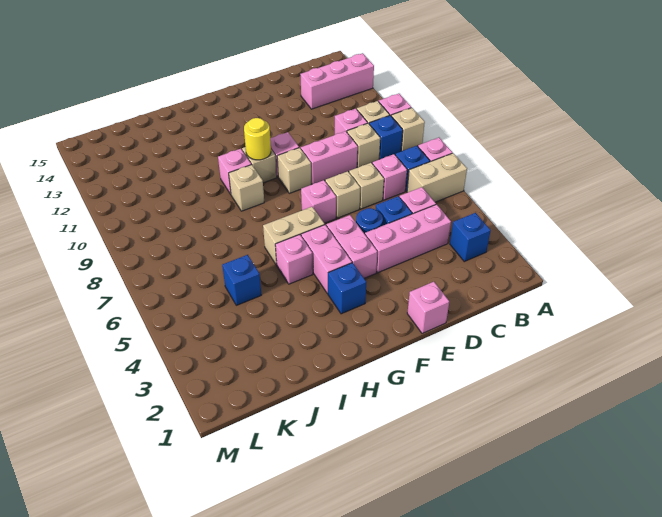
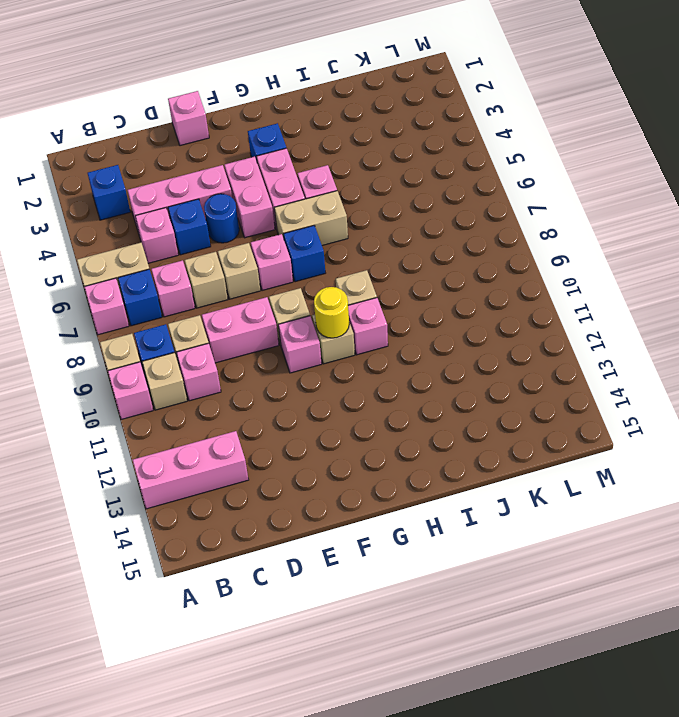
blue 1x1 brick [222,255,261,305] -> blue 1x1 brick moved to [284,226,325,282]

